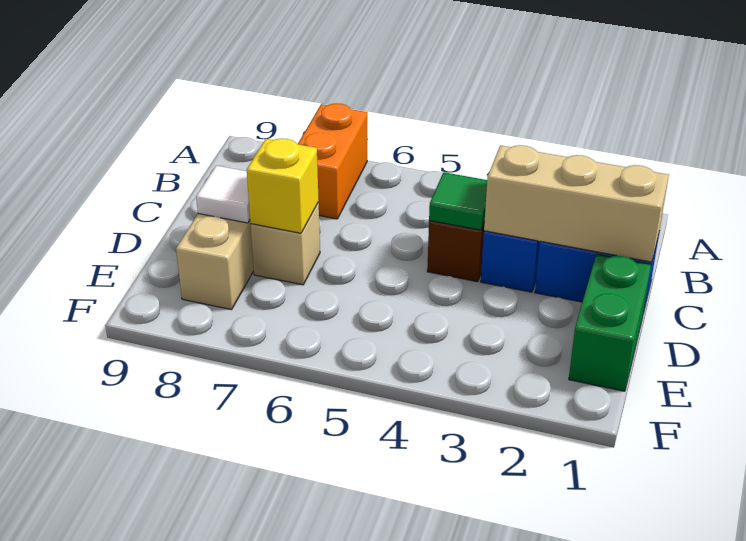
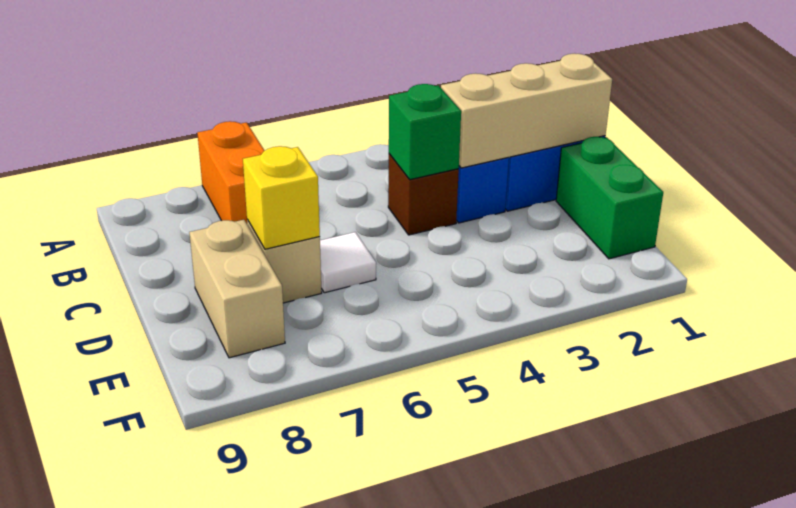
green 1x1 tile [429,172,487,230] -> green 1x1 brick [389,84,461,180]
white 1x1 tile [196,166,250,223] -> white 1x1 tile moved to [320,232,376,293]

